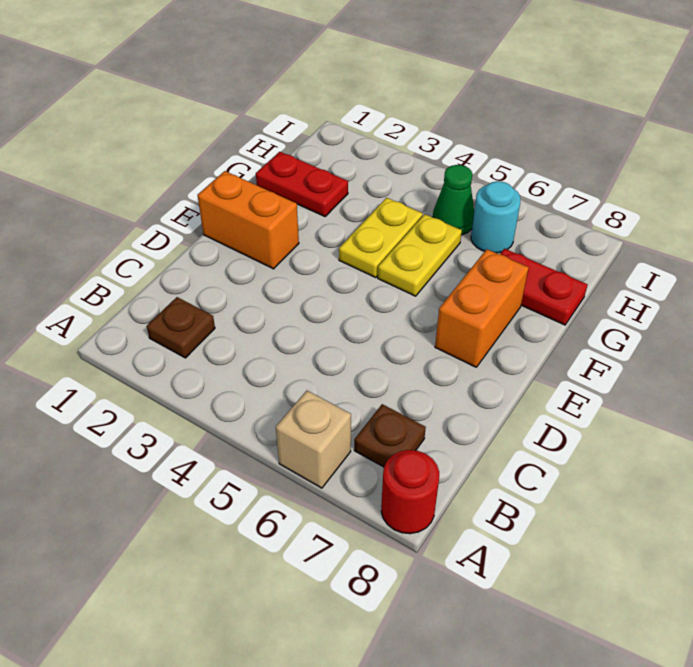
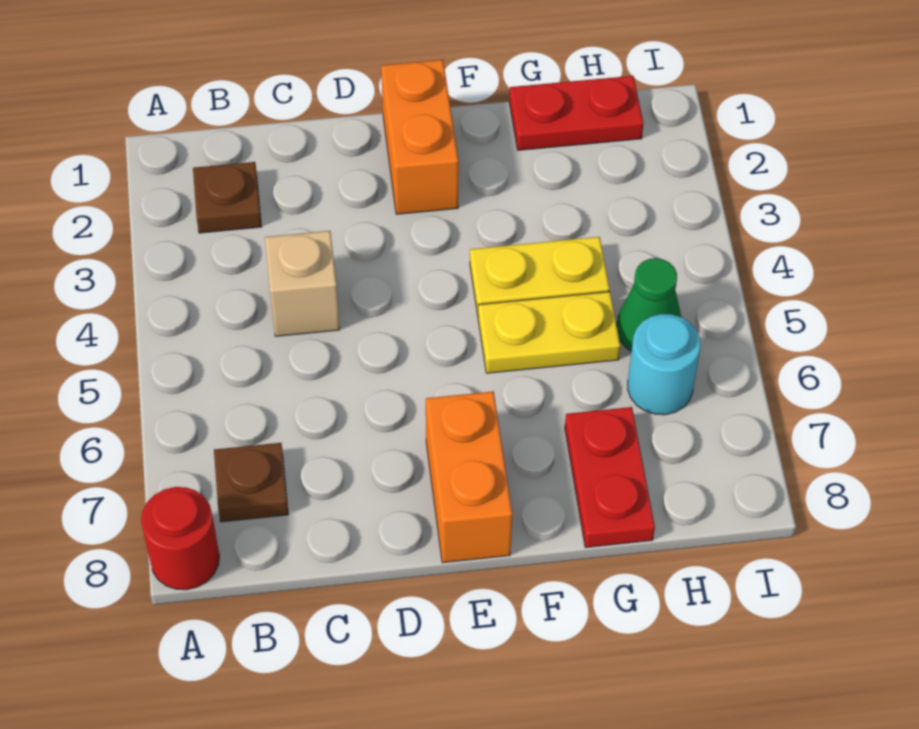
tan 1x1 brick [276,391,351,488] -> tan 1x1 brick moved to [265,231,340,336]
orange 1x2 brick [435,249,529,367] -> orange 1x2 brick turned to [426,391,512,563]
red 1x2 plate [256,152,348,216] -> red 1x2 plate turned to [509,76,643,150]

